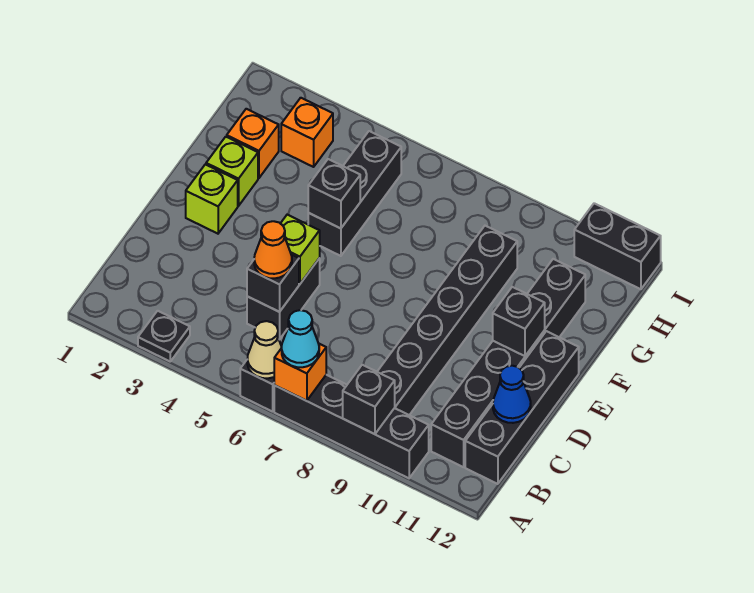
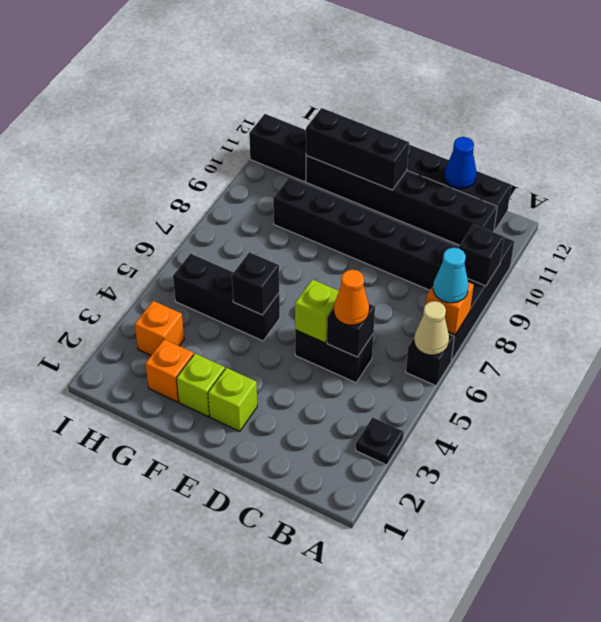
black 1x1 brick [493,287,545,356] -> black 1x3 brick [306,108,409,190]
black 1x2 brick [574,203,661,289] -> black 1x2 brick turned to [249,114,306,182]

